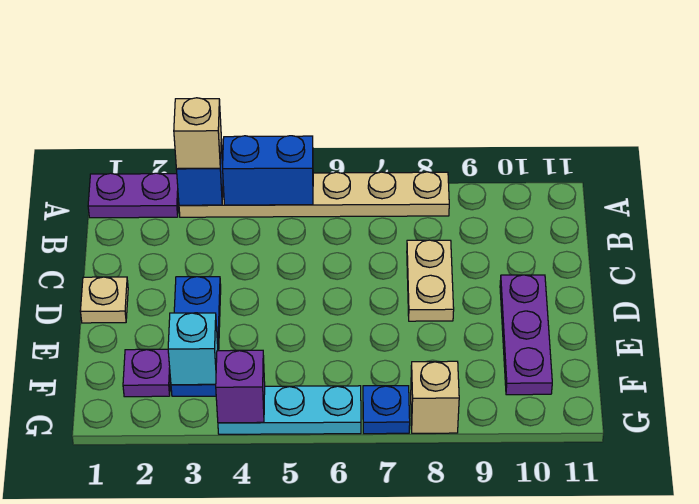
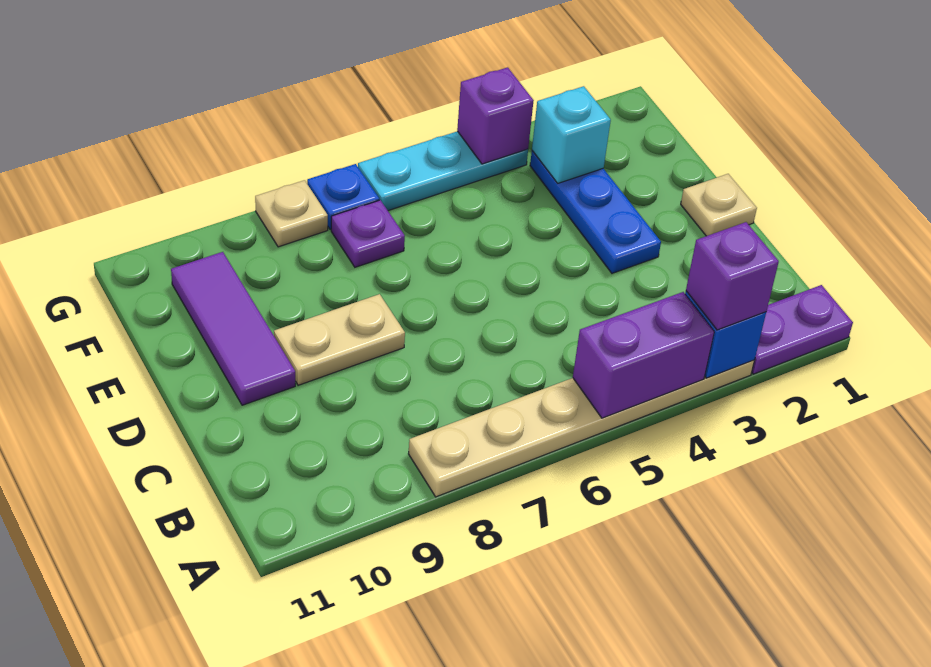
tan 1x1 brick [174,98,221,169] -> purple 1x1 brick [686,222,779,330]
blue 1x2 brick [223,136,313,205] -> purple 1x2 brick [573,292,714,418]
tan 1x2 plate [407,240,454,321] -> tan 1x2 plate turned to [274,294,405,385]
purple 1x3 plate [500,275,552,395] -> purple 1x3 tile [171,252,295,405]
purple 1x1 plate [123,349,170,397] -> purple 1x1 plate moved to [331,200,405,267]
tan 1x1 brick [411,361,459,433] -> tan 1x1 plate [255,180,328,247]

